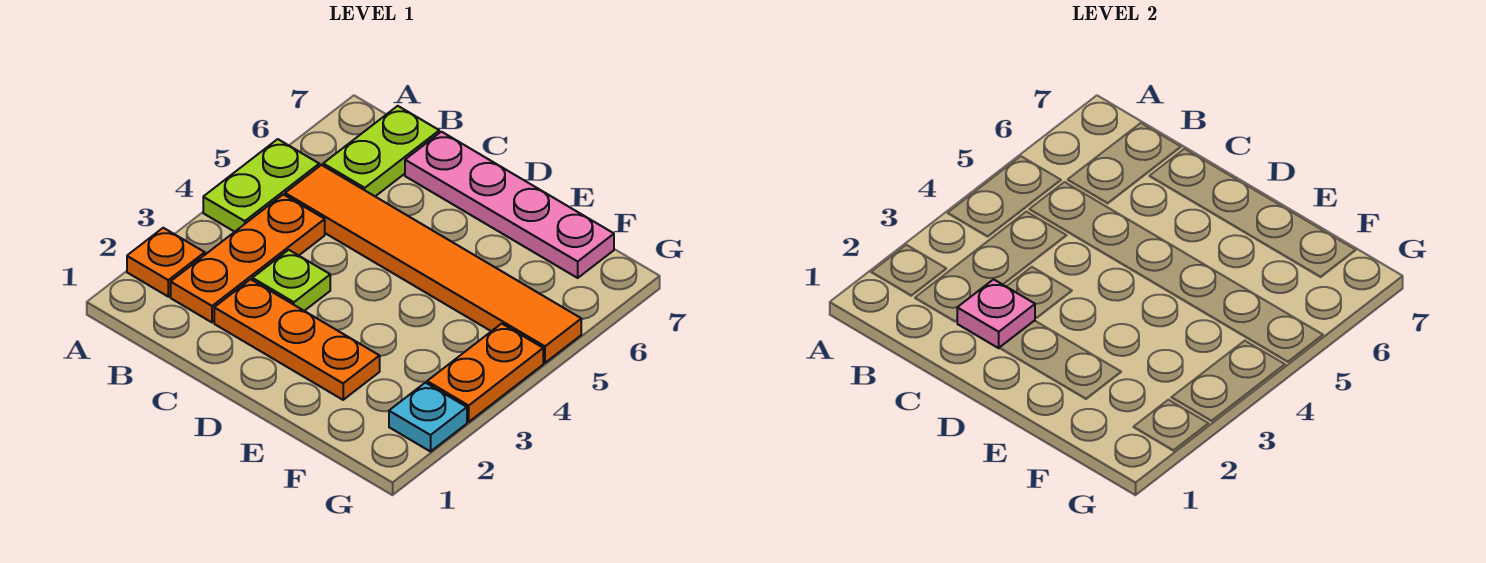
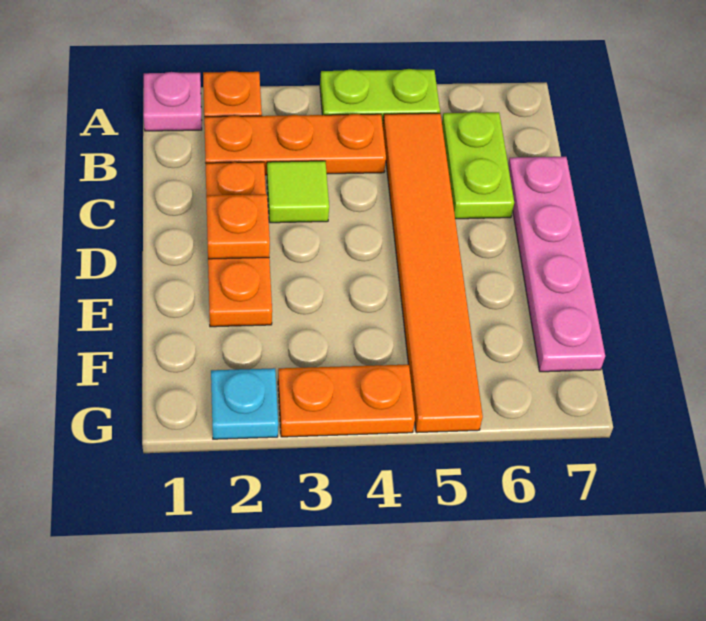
lime 1x2 plate [323,106,439,196] -> lime 1x2 plate turned to [442,112,514,219]
pink 1x1 plate [957,279,1035,348] -> pink 1x1 plate moved to [143,72,202,131]
lime 1x1 plate [252,250,330,311] -> lime 1x1 tile [267,161,329,223]
none -> orange 1x1 plate [206,194,270,259]

